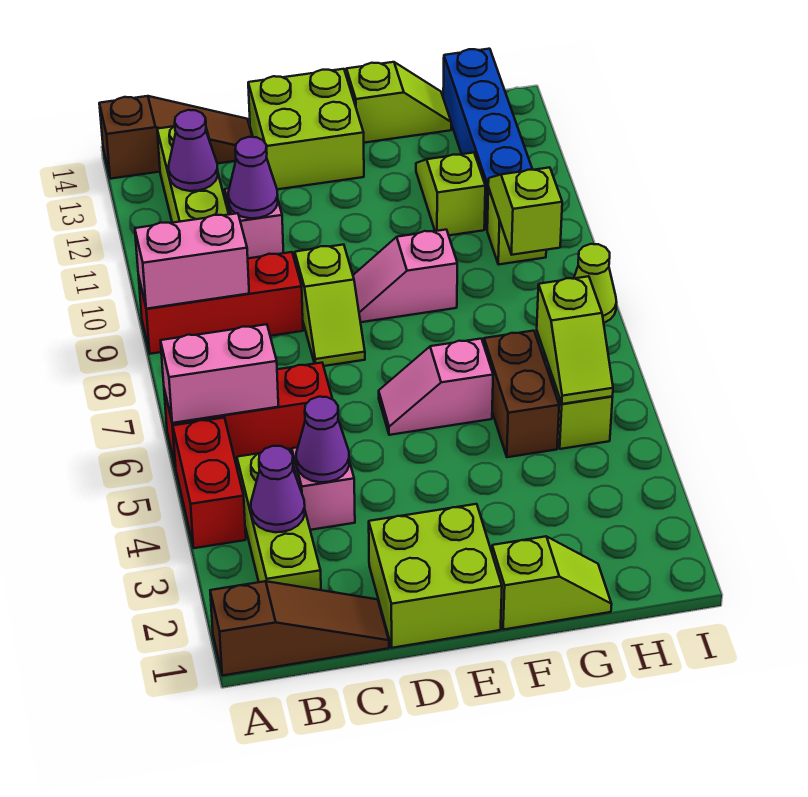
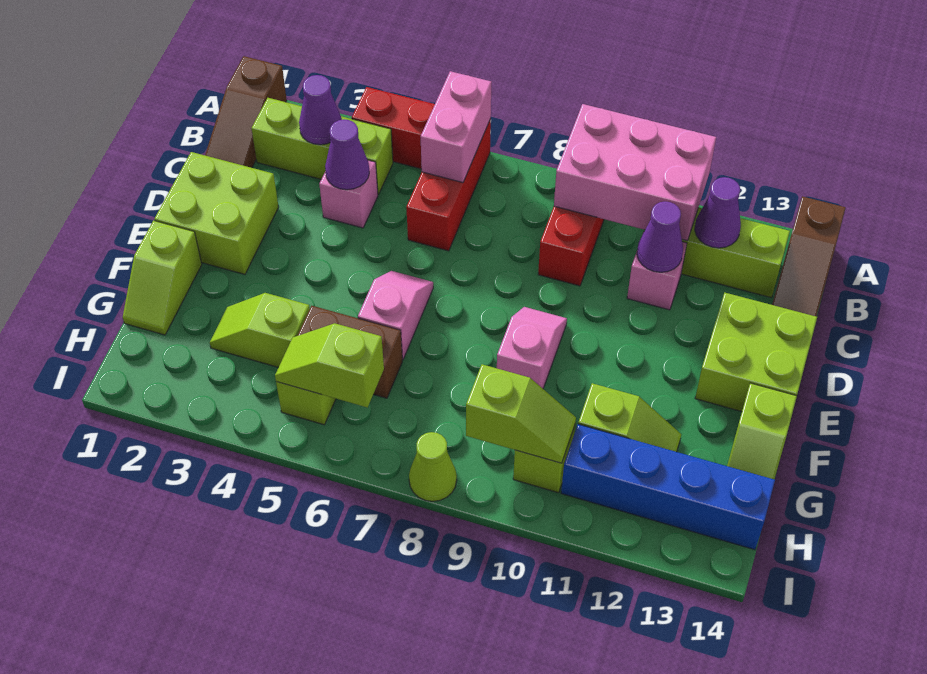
pink 1x2 brick [135,213,249,309] -> pink 2x3 brick [554,104,716,241]
lime 1x2 slope [295,245,365,366] -> lime 1x2 slope moved to [210,293,310,367]

